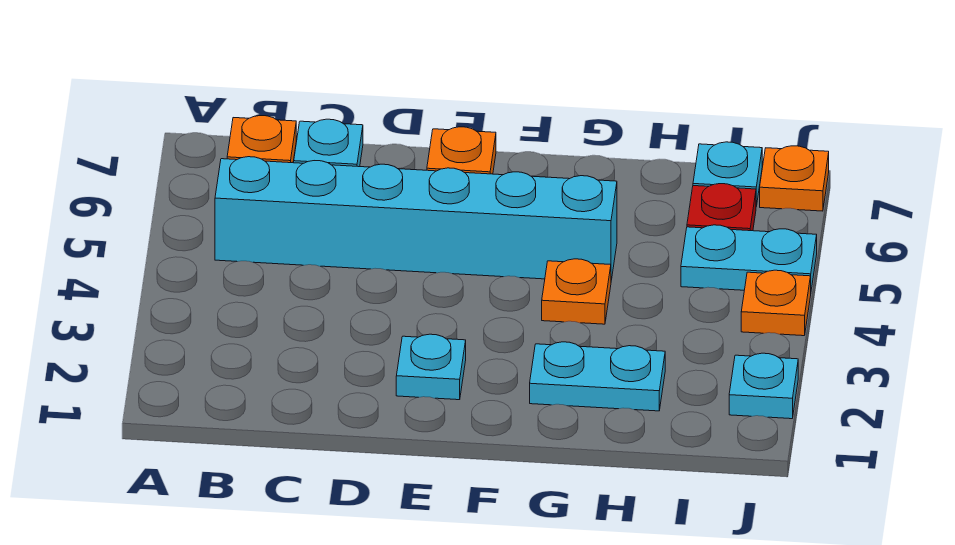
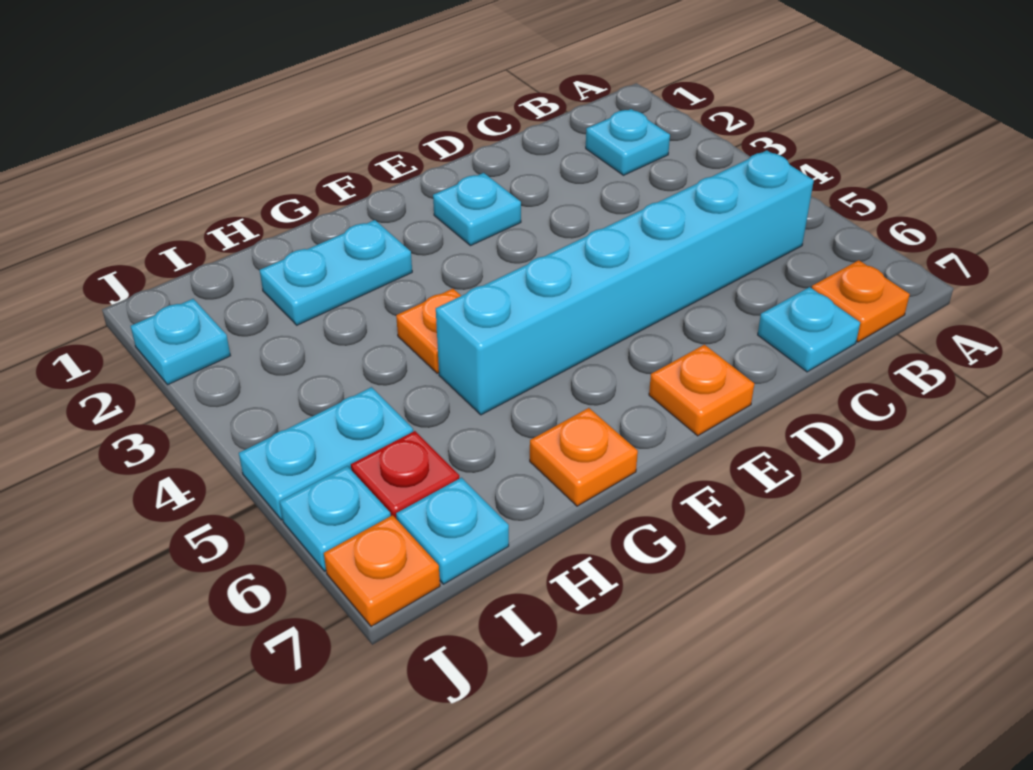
none -> cyan 1x1 plate [586,109,670,175]
orange 1x1 plate [741,270,811,336] -> orange 1x1 plate moved to [530,408,638,506]
none -> cyan 1x1 plate [280,466,391,571]

